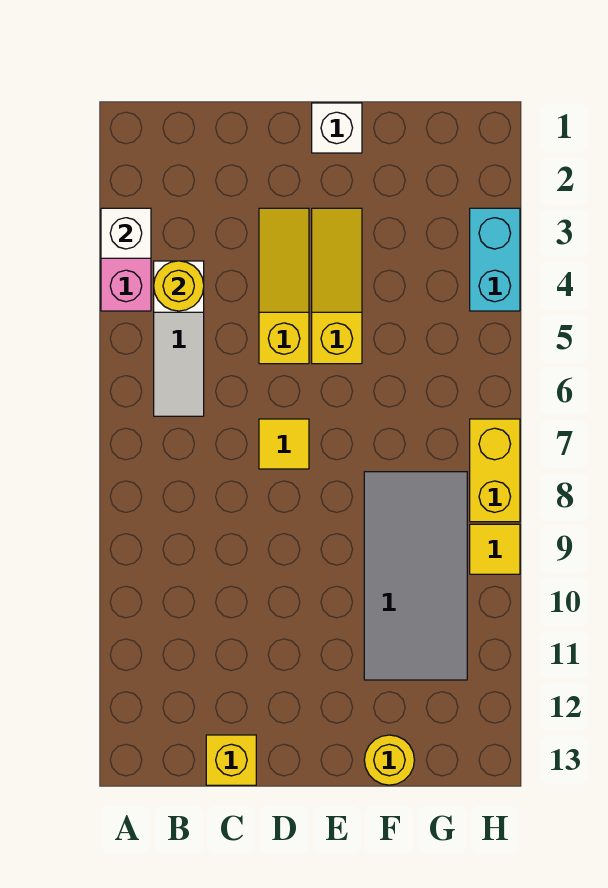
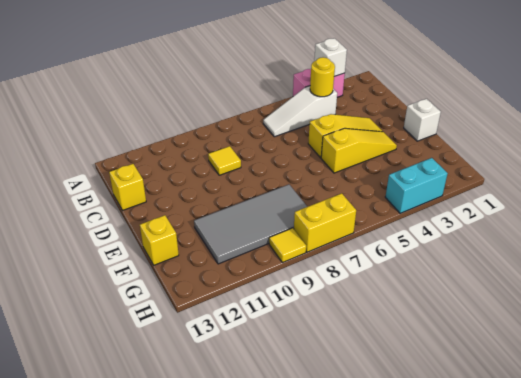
yellow 1x1 tile [259,419,309,469] -> yellow 1x1 tile moved to [208,146,241,175]
yellow 1x1 round brick [364,735,414,785] -> yellow 1x1 brick [140,215,179,265]

